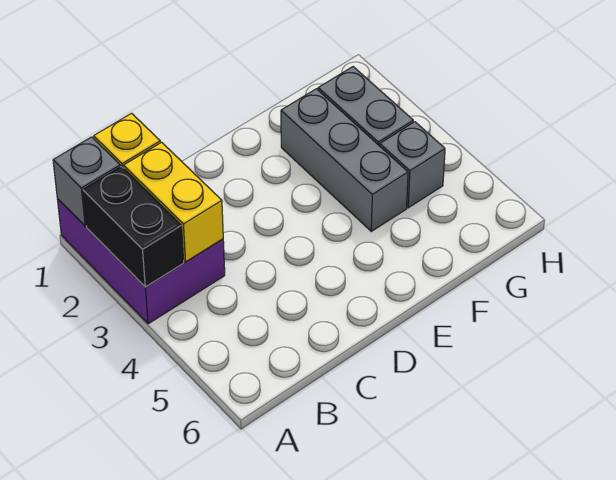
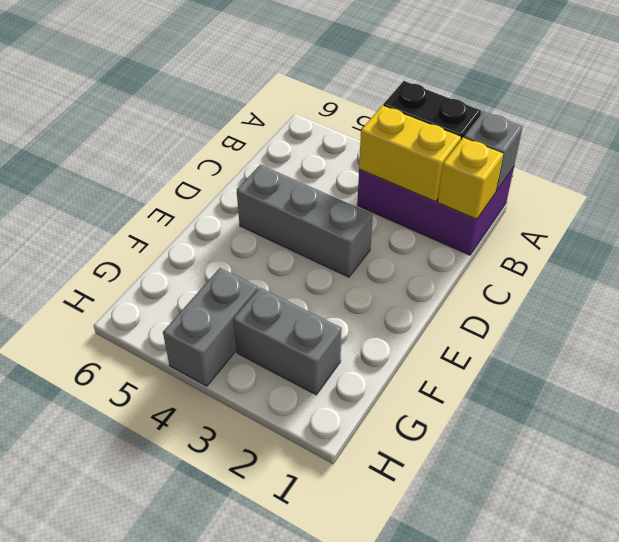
grey 1x3 brick [281,89,408,231] -> grey 1x3 brick moved to [237,165,373,277]
grey 1x1 brick [380,122,445,208] -> grey 1x2 brick [163,268,258,386]

